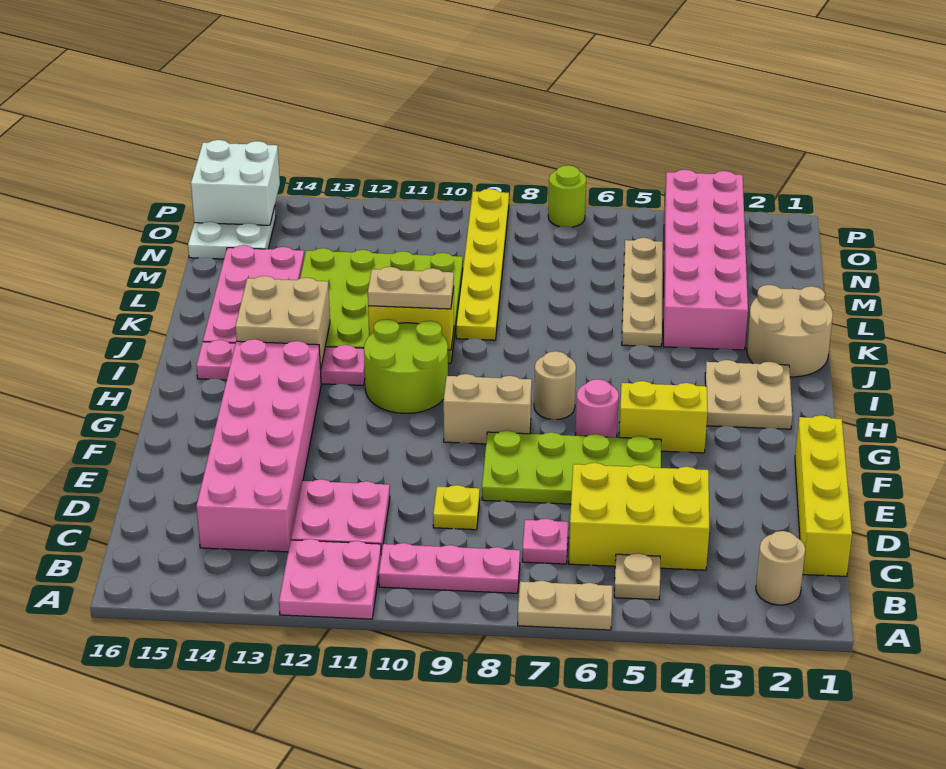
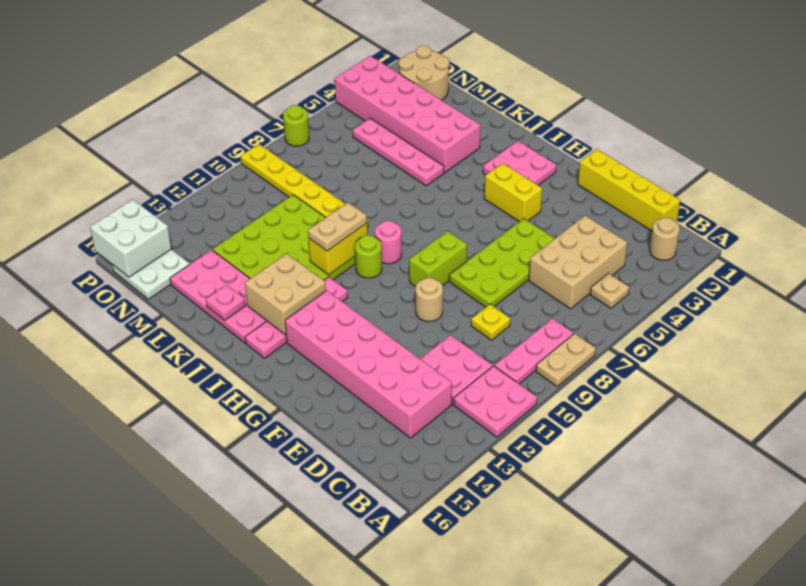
tan 1x2 plate [518,581,613,630] -> tan 1x2 plate moved to [536,334,596,386]
yellow 2x3 brick [569,463,709,570] -> tan 2x3 brick [529,216,627,309]
pink 1x1 plate [522,519,568,564] -> pink 1x1 plate moved to [206,285,245,320]
yellow 1x2 brick [619,381,708,453] -> yellow 1x2 brick turned to [484,163,542,222]
pink 1x1 round brick [576,379,619,437] -> pink 1x1 round brick moved to [375,221,402,264]
tan 1x2 brick [443,374,532,444] -> lime 1x2 brick [409,231,467,287]
tan 2x2 plate [705,360,792,429] -> pink 2x2 plate [483,141,556,185]
tan 1x1 round brick [534,351,576,419] -> tan 1x1 round brick moved to [416,278,443,322]
lime 2x2 round brick [364,319,448,413] -> lime 1x1 round brick [355,235,382,278]
tan 2x2 round brick [747,285,833,377] -> tan 2x2 round brick moved to [399,46,449,100]
tan 1x4 plate [622,238,663,347] -> pink 1x4 plate [353,118,444,186]

